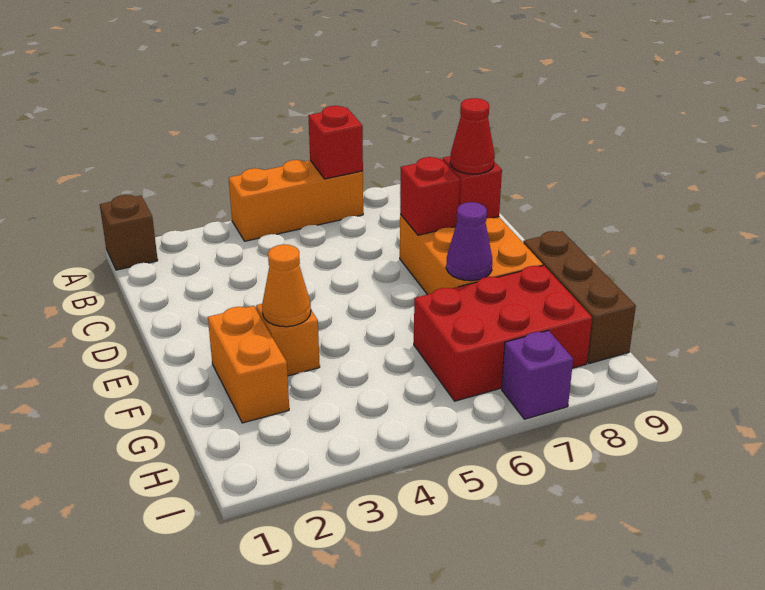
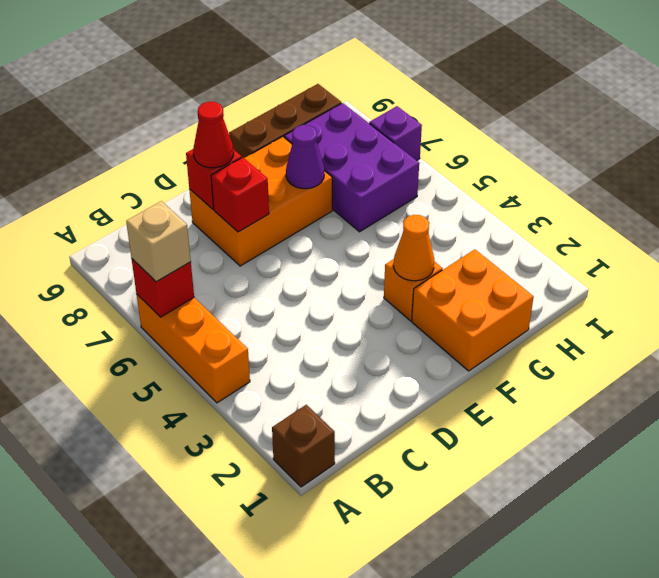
none -> tan 1x1 brick [126,201,191,282]
orange 1x2 brick [208,306,289,423] -> orange 2x2 brick [412,249,534,371]
red 2x3 brick [414,266,592,401] -> purple 2x3 brick [284,103,419,232]

